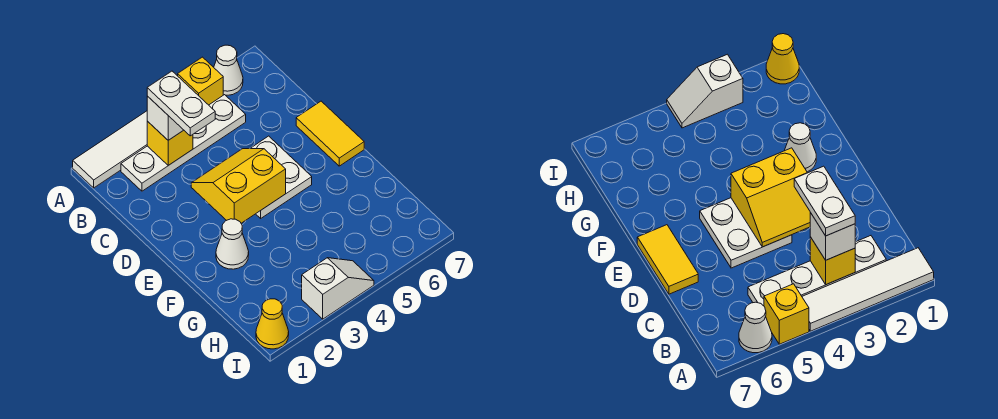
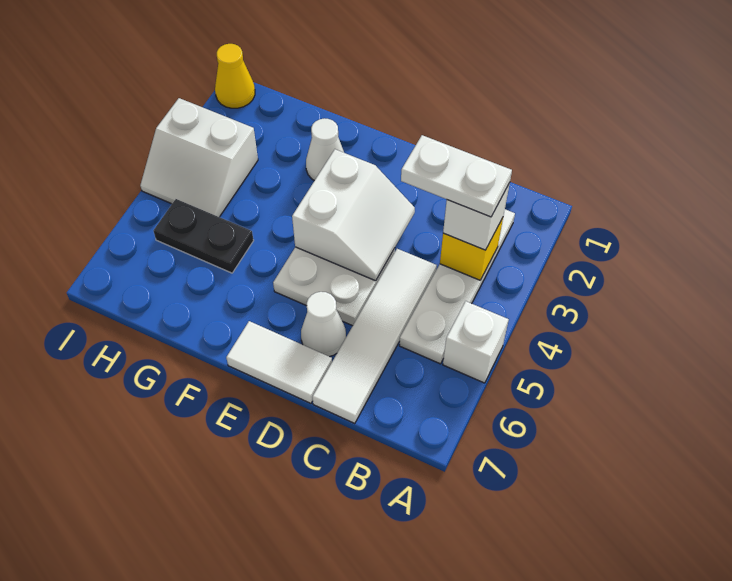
white 1x4 tile [73,111,147,188] -> white 1x4 tile moved to [313,249,437,423]
yellow 1x1 brick [178,57,223,105] -> white 1x1 brick [443,301,509,383]
white 1x1 cone [214,45,243,95] -> white 1x1 cone moved to [301,292,346,357]
yellow 2x2 slope [191,149,286,223] -> white 2x2 slope [292,149,415,281]
yellow 1x2 tile [296,101,364,166] -> white 1x2 tile [226,321,332,403]
none -> black 1x2 plate [154,199,254,273]
white 1x2 slope [302,258,374,319] -> white 2x2 slope [140,98,258,217]

